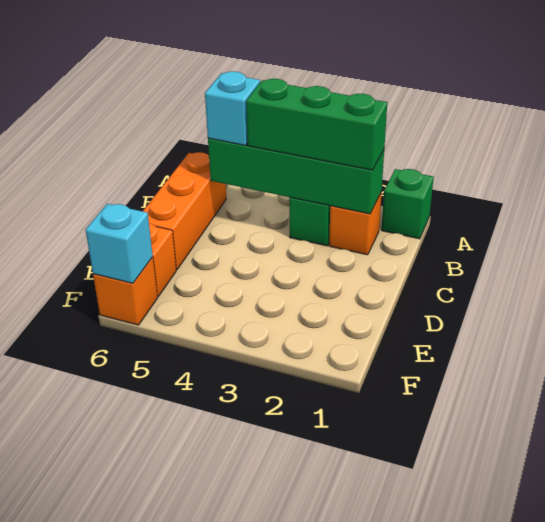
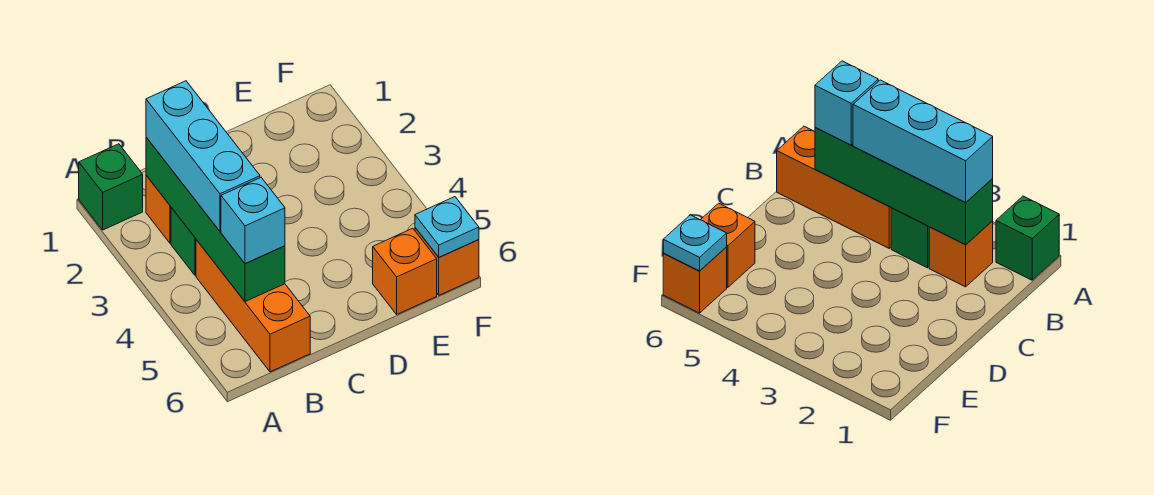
green 1x3 brick [246,79,387,170] -> cyan 1x3 brick [146,81,260,231]
orange 1x3 brick [143,152,226,269] -> orange 1x3 brick turned to [196,240,310,372]
cyan 1x1 brick [86,204,153,283] -> cyan 1x1 plate [415,197,479,257]

